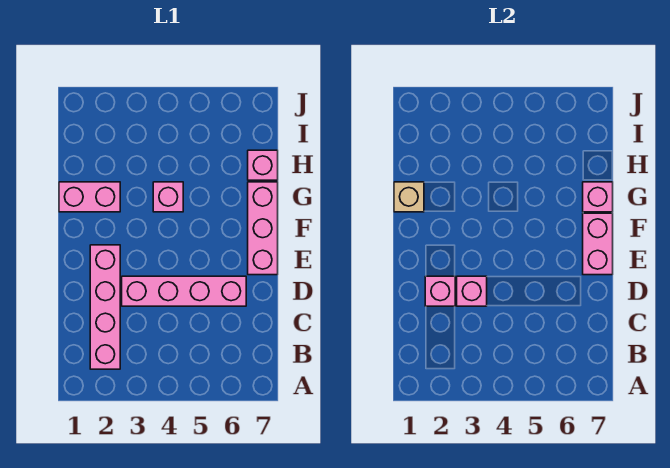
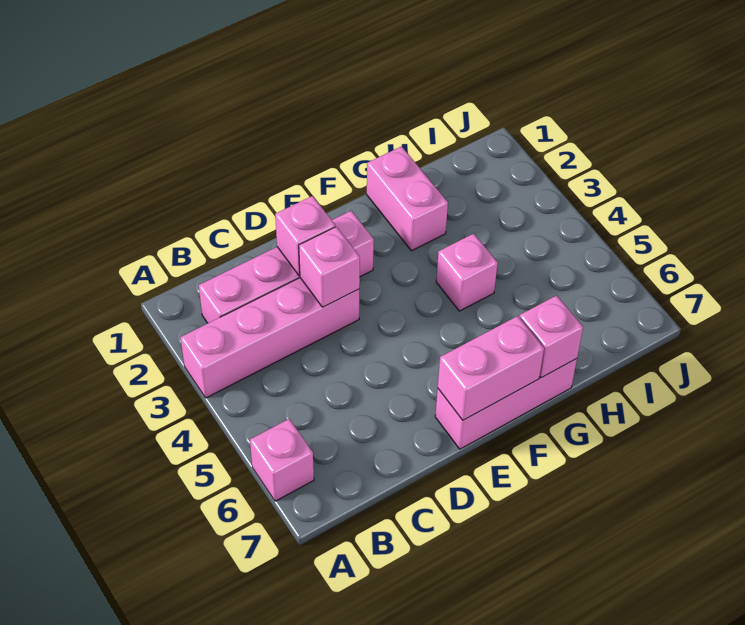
pink 1x4 brick [122,276,246,306] -> pink 1x4 brick turned to [180,278,359,398]
tan 1x1 brick [394,182,424,212] -> none
pink 1x1 brick [248,150,278,180] -> pink 1x1 brick moved to [250,419,314,501]

